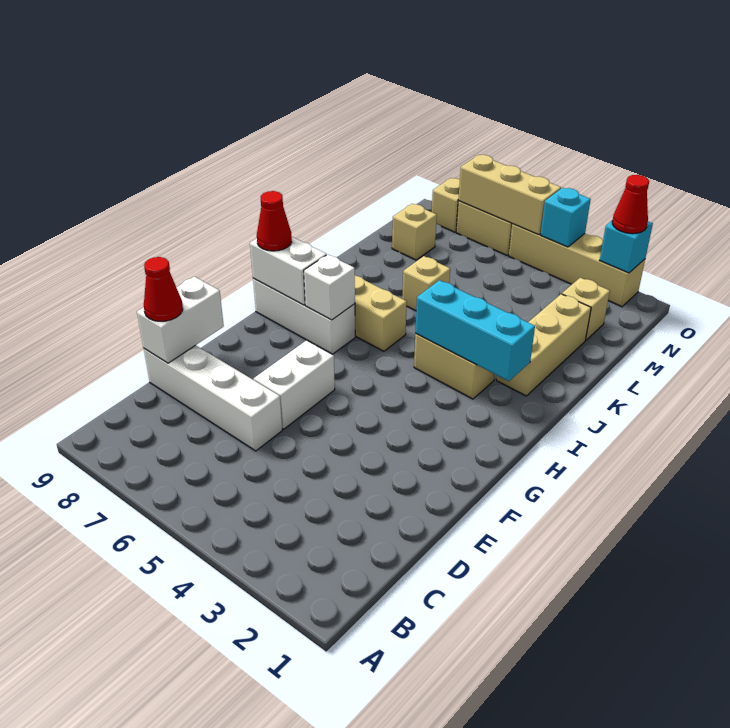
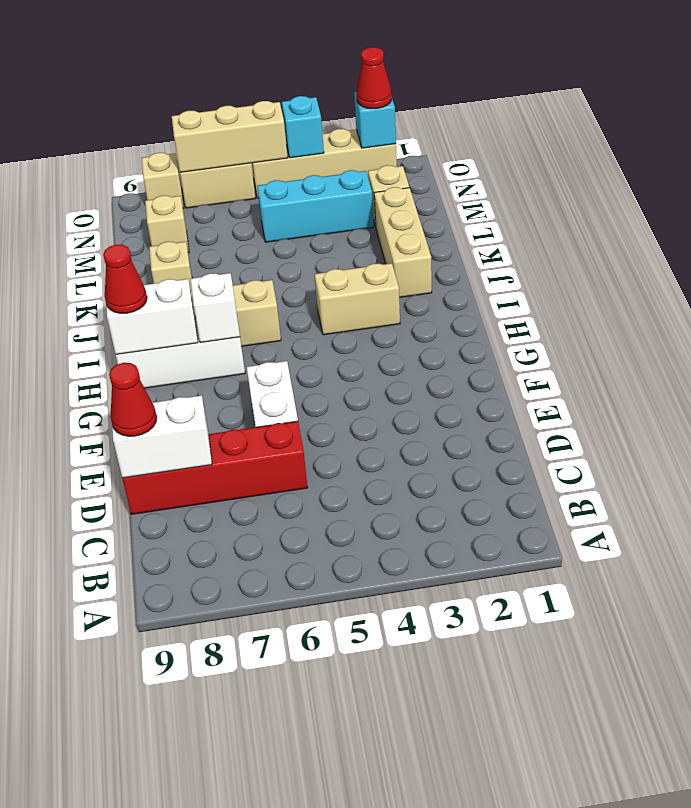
white 1x4 brick [144,345,282,451] -> red 1x4 brick [122,421,308,514]
white 1x2 brick [137,277,224,363] -> white 1x2 brick turned to [112,395,212,478]
cyan 1x3 brick [415,280,535,381] -> cyan 1x3 brick moved to [257,170,374,242]
tan 1x1 brick [402,256,450,311] -> tan 1x1 brick moved to [149,242,192,291]

